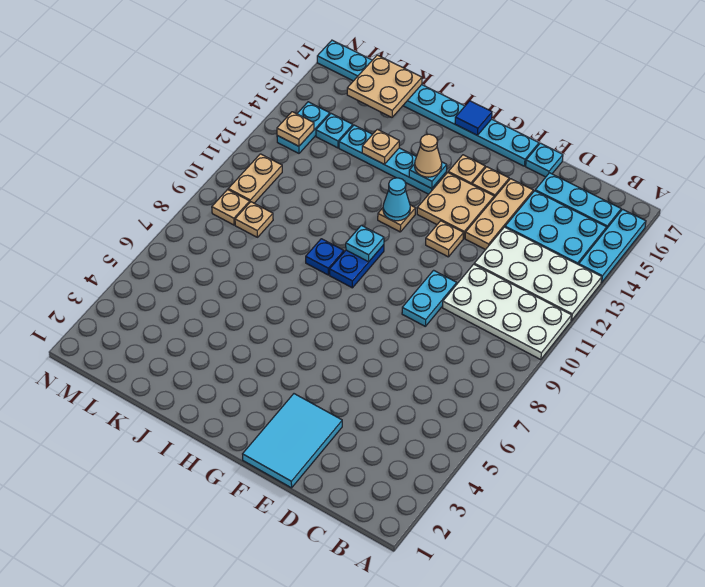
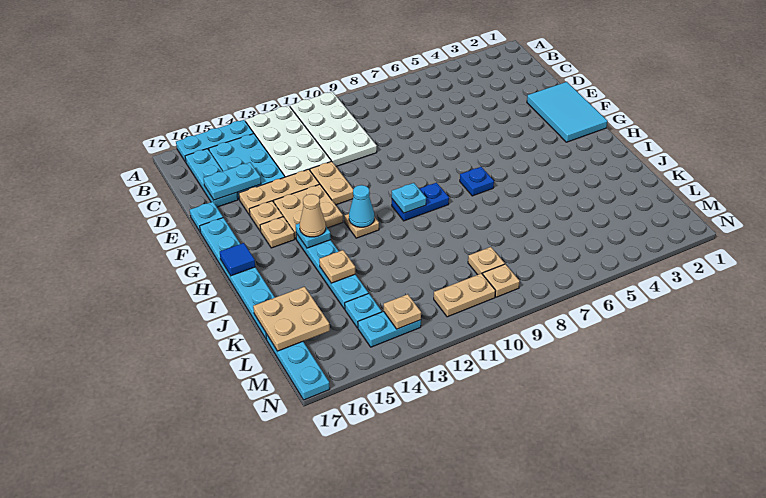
cyan 2x3 tile [243,394,342,488] -> cyan 2x3 tile turned to [527,82,607,142]
cyan 1x2 plate [402,270,457,326] -> cyan 1x2 plate moved to [203,162,261,200]
tan 1x1 plate [426,221,464,257] -> tan 1x2 plate [310,161,354,205]
blue 1x1 plate [306,239,344,275] -> blue 1x1 plate moved to [460,167,494,196]

